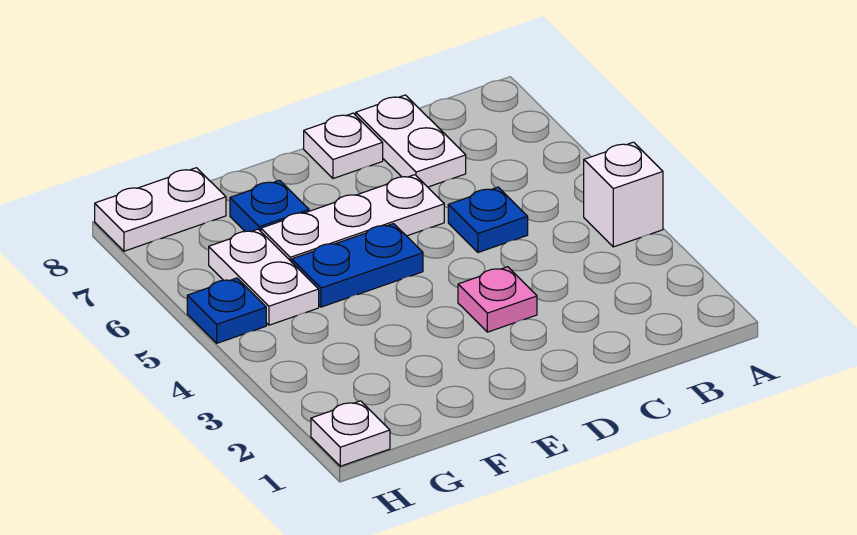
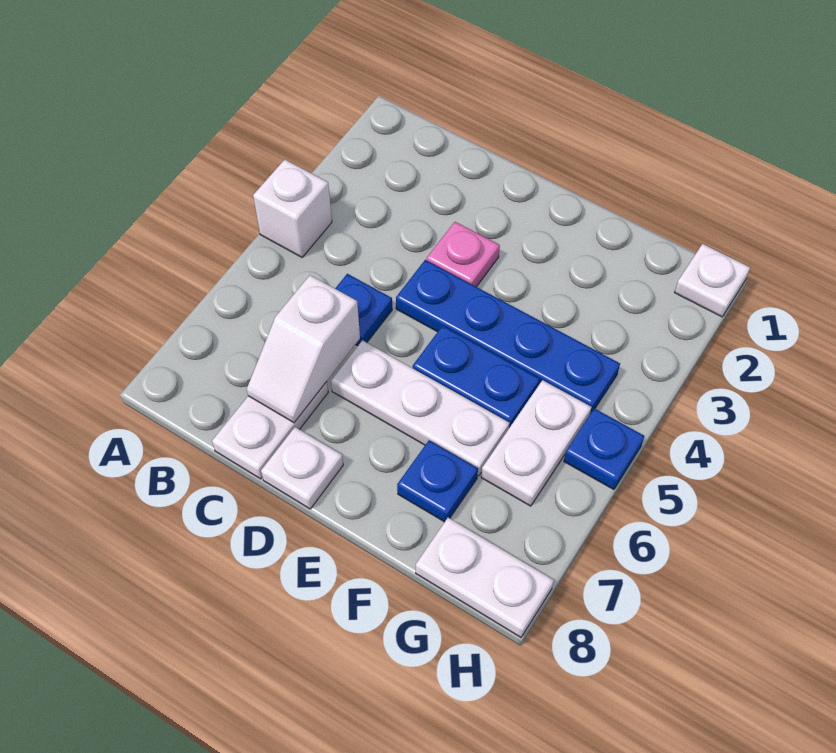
none -> white 1x2 slope [247,275,360,423]
none -> blue 1x4 plate [396,260,620,414]

